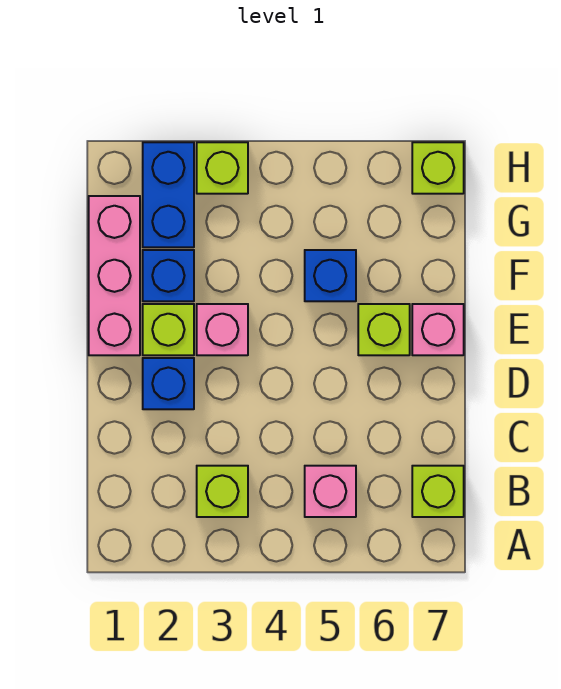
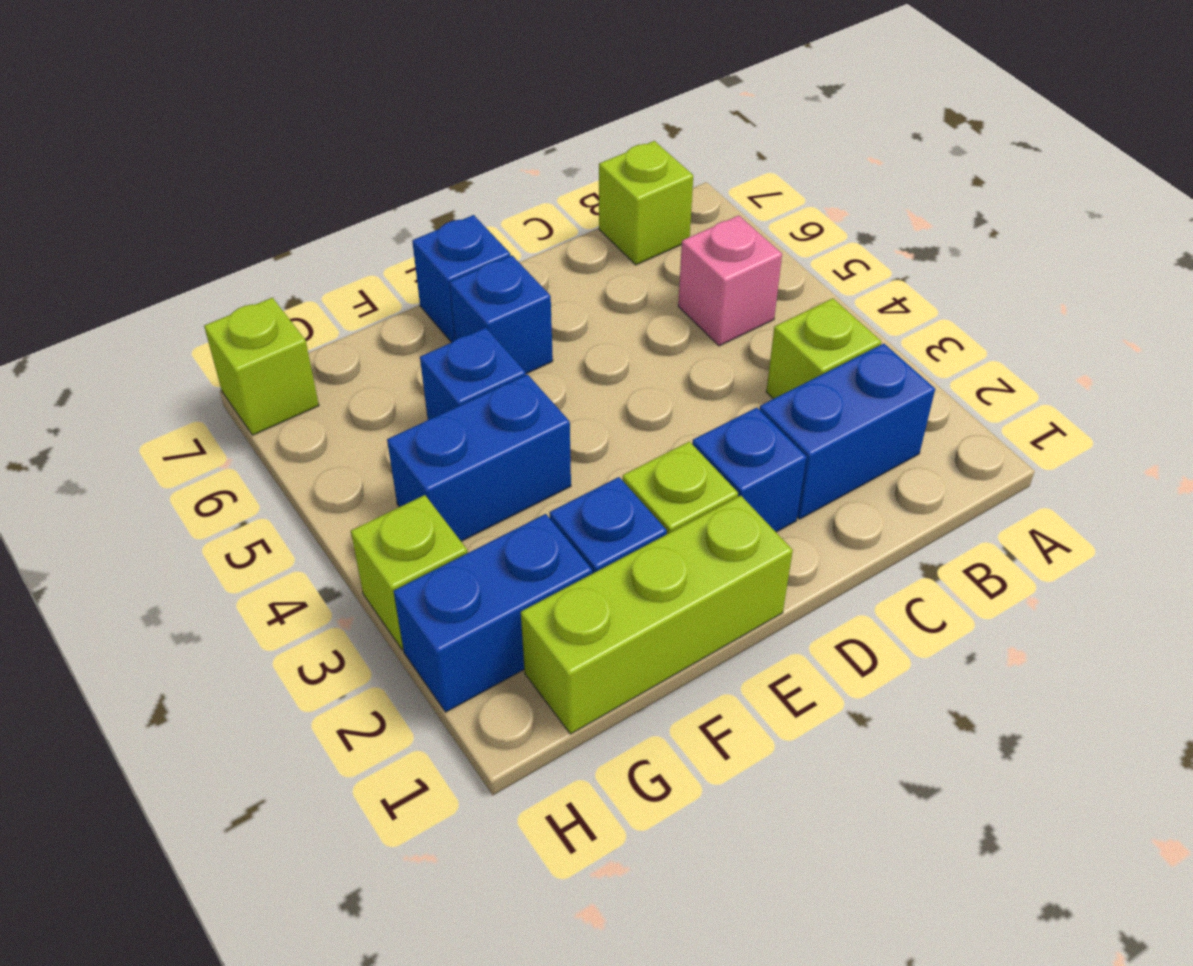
none -> blue 1x2 brick [760,344,935,519]
pink 1x3 brick [89,196,140,355] -> lime 1x3 brick [521,496,793,734]
pink 1x1 brick [197,304,248,355] -> none
lime 1x1 brick [358,304,410,355] -> blue 1x1 brick [450,255,553,374]
pink 1x1 brick [412,304,464,355] -> blue 1x1 brick [412,215,510,342]
none -> blue 1x2 brick [387,374,571,541]

